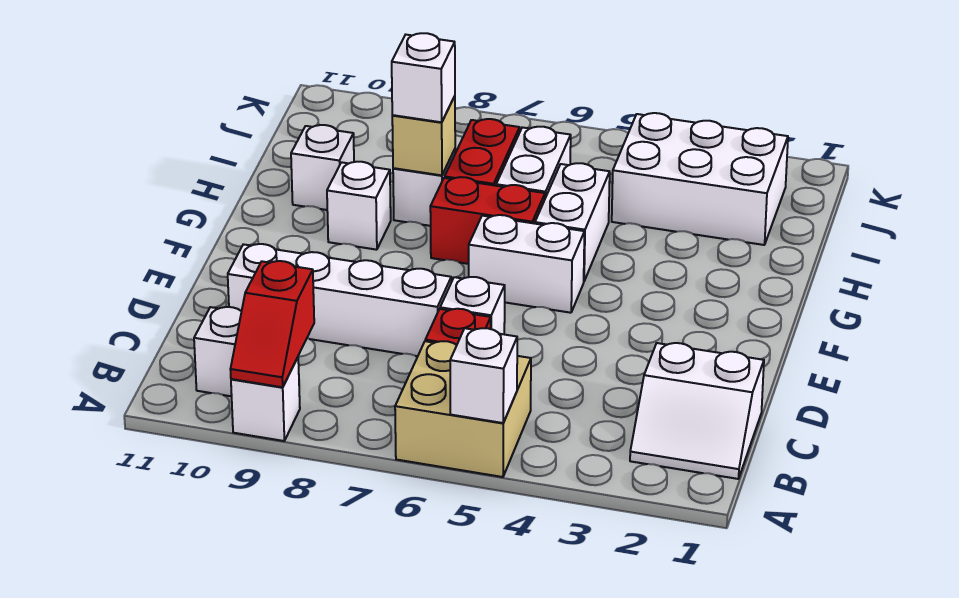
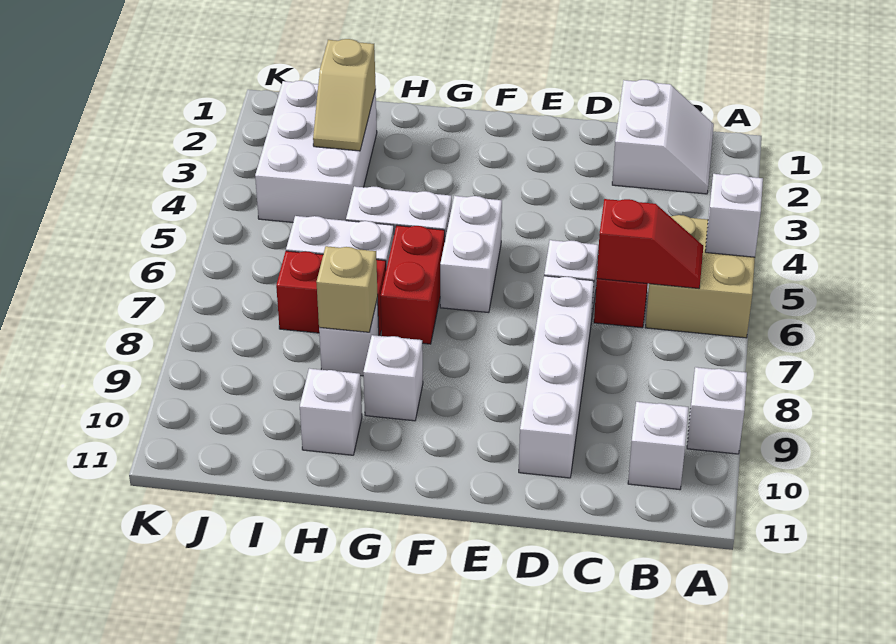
red 1x2 slope [230,261,314,387] -> red 1x2 slope moved to [597,199,703,288]
white 1x1 brick [392,33,455,122] -> none
none -> tan 1x2 slope [313,39,376,151]

